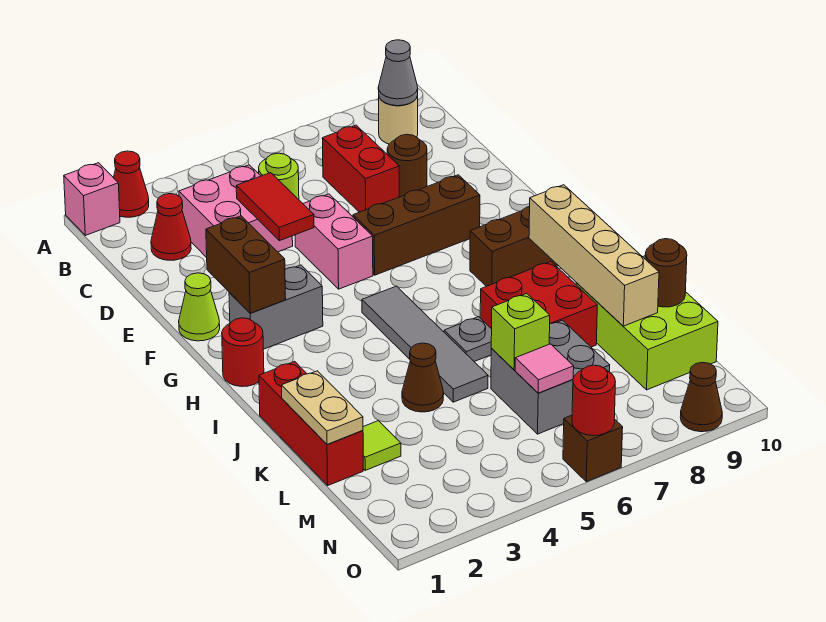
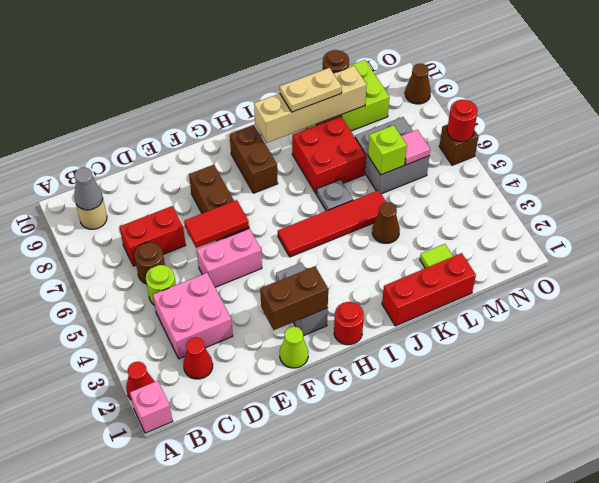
red 1x2 tile [236,173,314,241] -> red 1x2 tile moved to [184,200,249,248]
brown 1x1 round brick [387,134,427,197] -> brown 1x1 round brick moved to [135,242,165,284]
grey 1x4 tile [362,286,488,402] -> red 1x4 tile [278,190,386,257]
tan 1x2 plate [282,371,363,444] -> tan 1x2 plate moved to [280,68,342,112]

